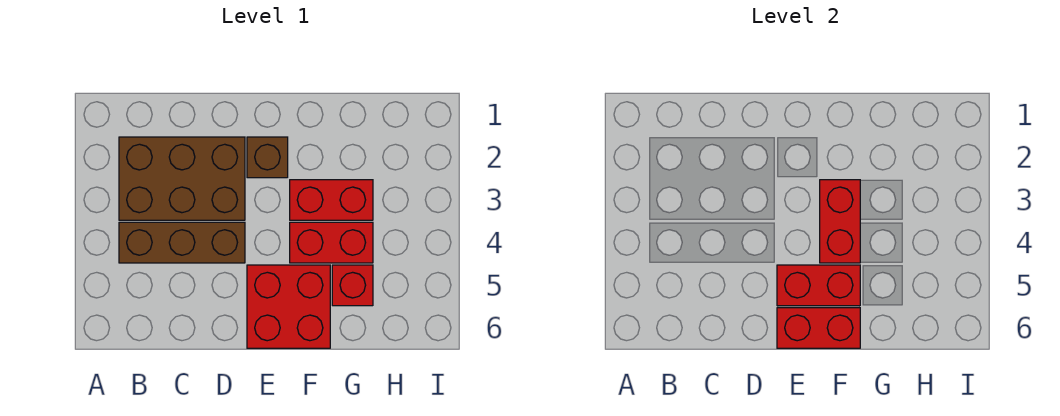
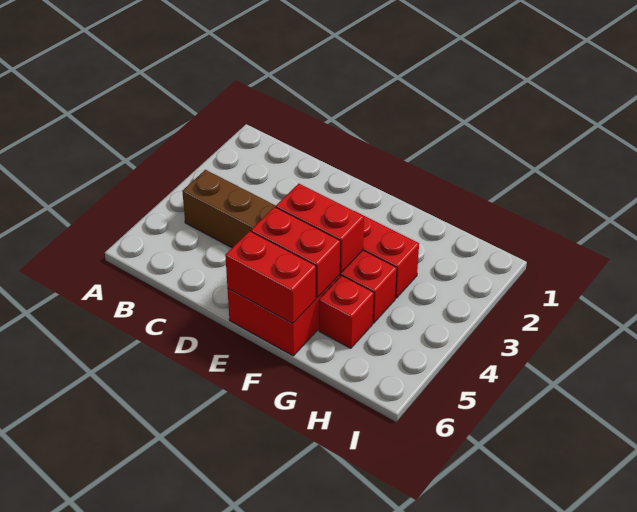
brown 2x3 brick [119,137,245,220] -> none
brown 1x1 brick [247,137,288,178] -> none
red 1x2 brick [820,180,860,263] -> red 1x2 brick turned to [276,184,364,273]

